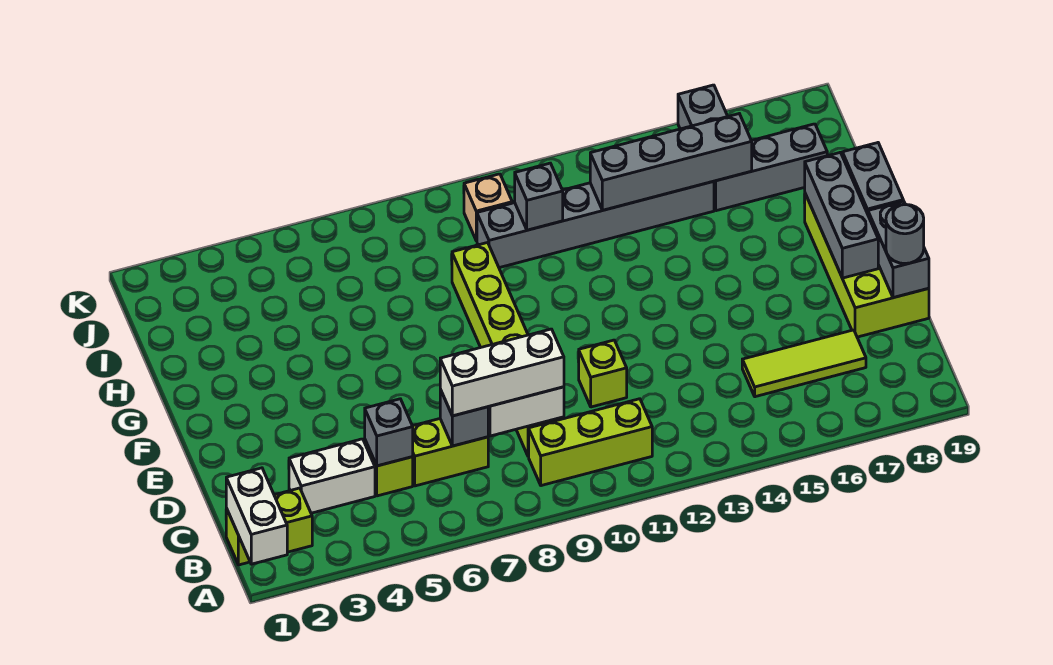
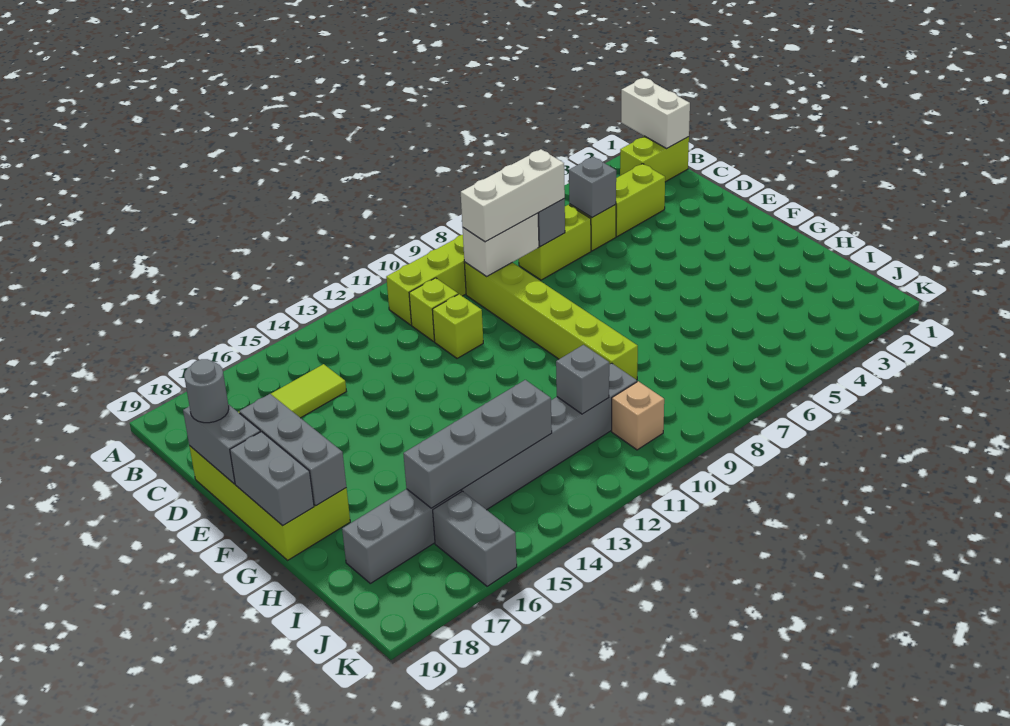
white 1x2 brick [289,439,375,513] -> lime 1x2 brick [616,164,665,237]
none -> lime 1x1 brick [409,278,458,341]

